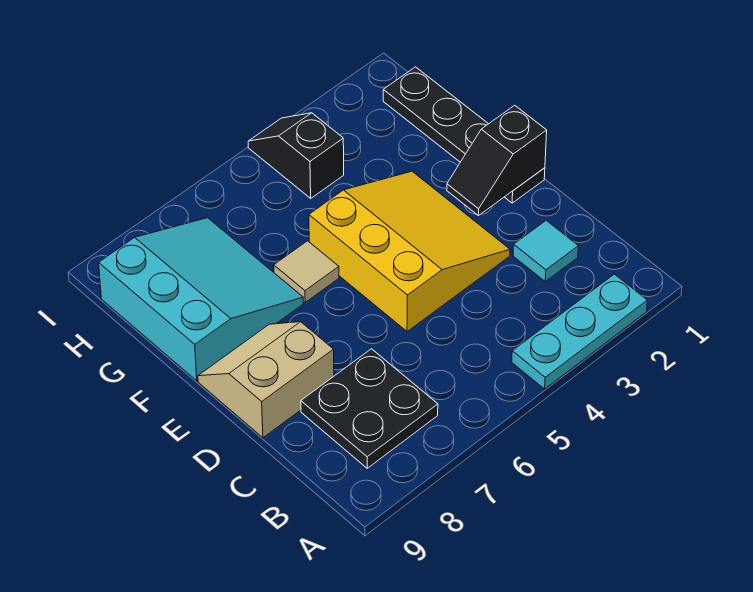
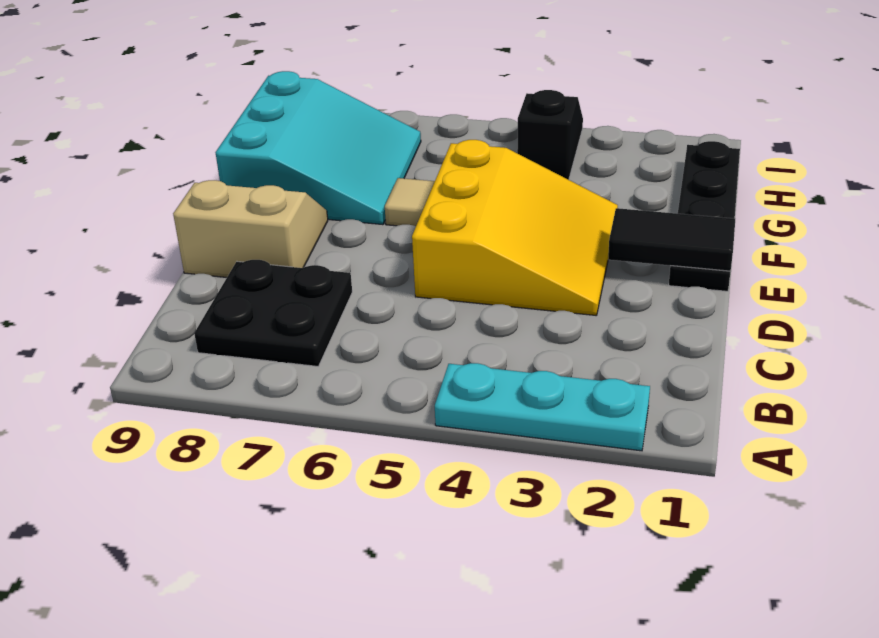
cyan 1x1 tile [513,220,578,281] -> none
black 1x2 slope [447,105,547,216] -> black 1x2 tile [608,208,735,271]

